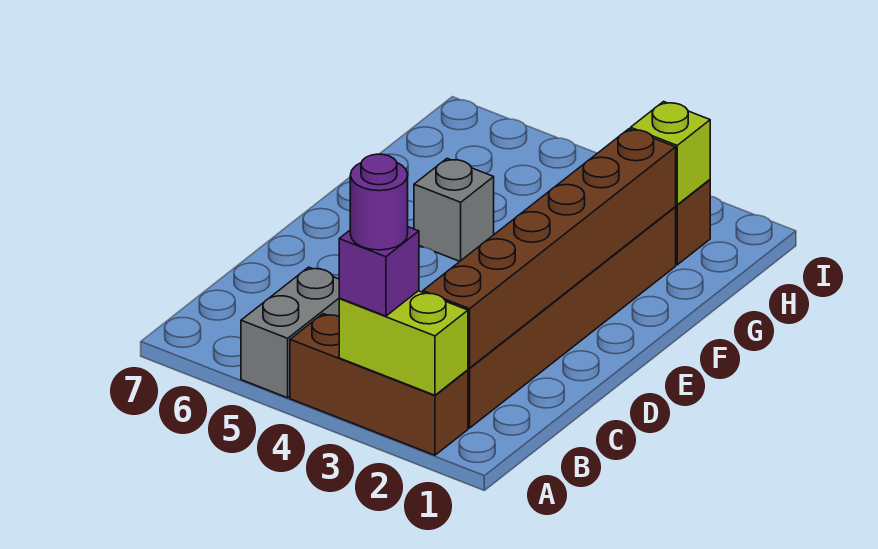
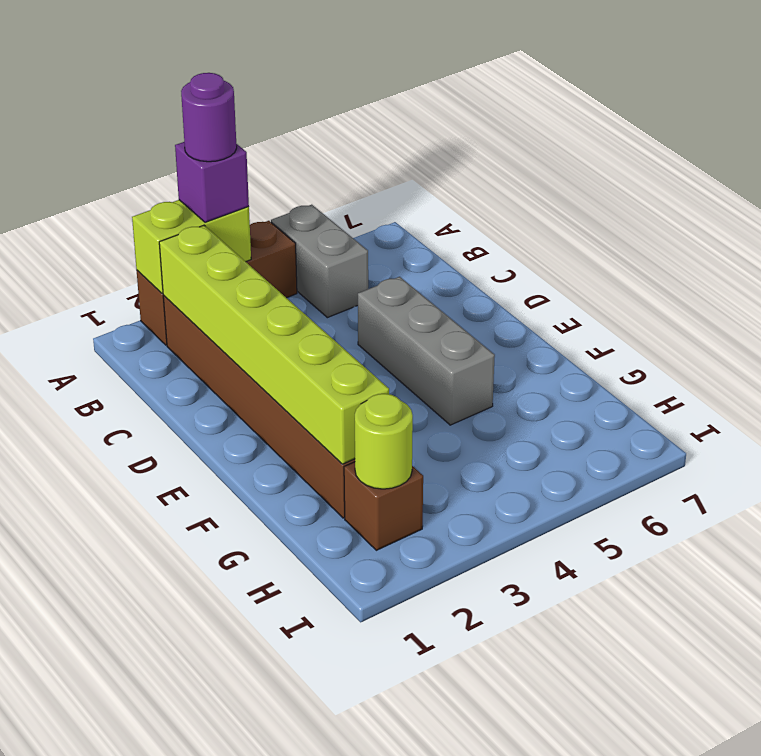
brown 1x6 brick [423,129,676,368] -> lime 1x6 brick [159,225,389,464]
grey 1x1 brick [414,159,494,262] -> grey 1x3 brick [358,277,495,425]
lime 1x1 brick [631,102,710,205] -> lime 1x1 round brick [355,394,413,489]

